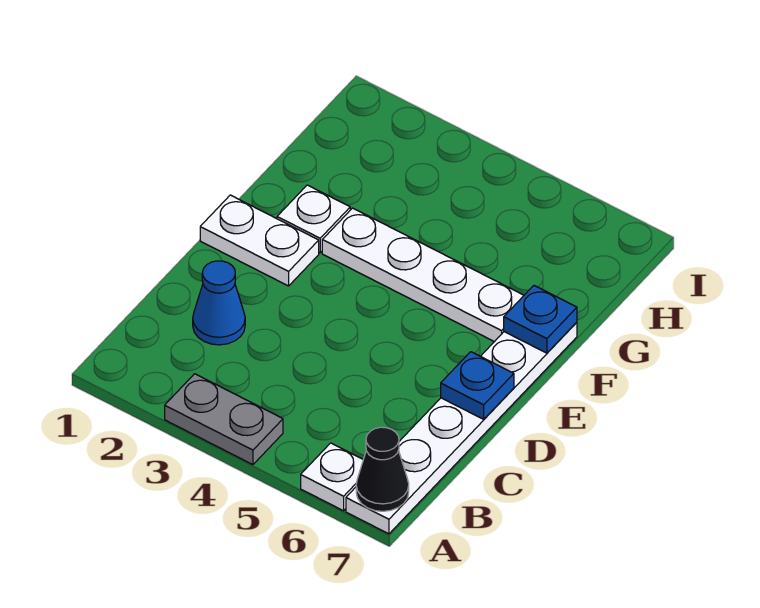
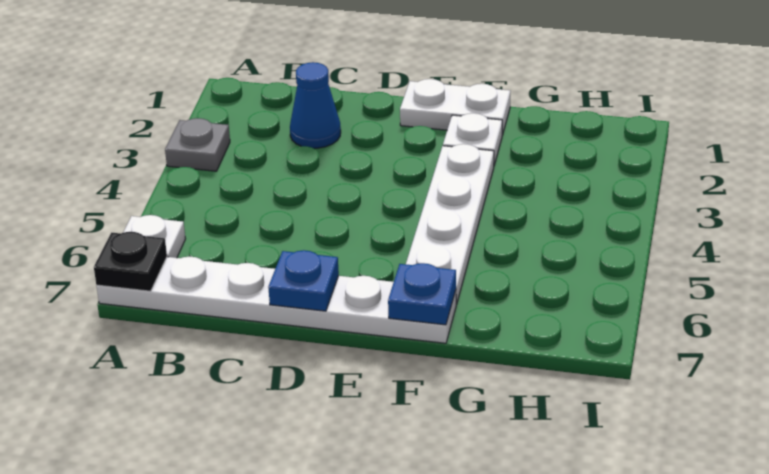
grey 1x2 plate [165,374,283,465] -> grey 1x1 plate [165,118,230,171]
black 1x1 cone [356,427,409,511] -> black 1x1 plate [94,232,167,291]
white 1x2 plate [200,195,319,286] -> white 1x2 plate turned to [400,79,510,135]

